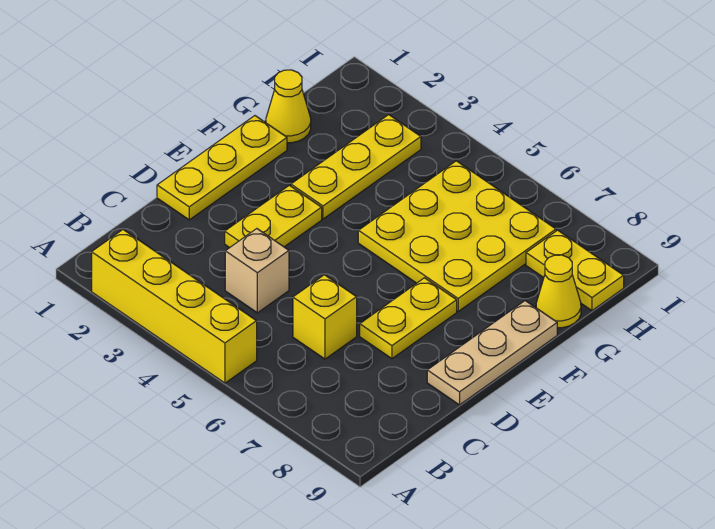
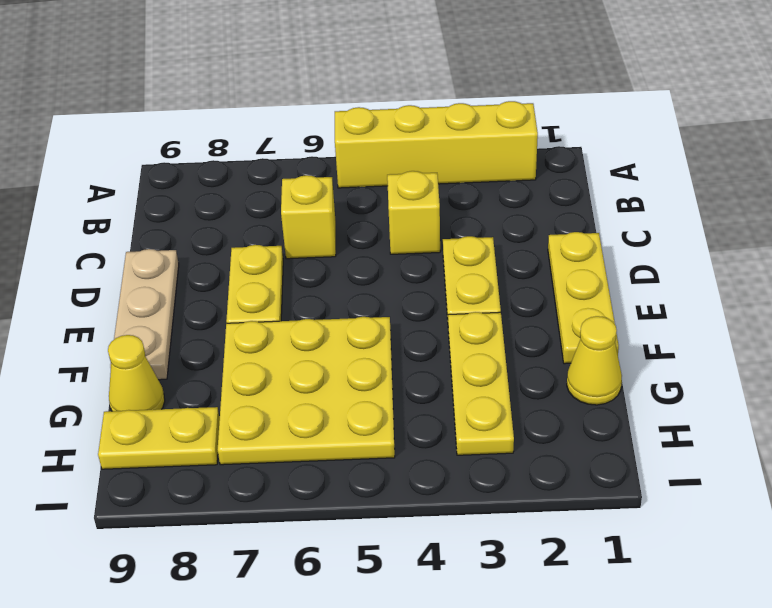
tan 1x1 brick [225,229,289,313] -> yellow 1x1 brick [387,171,440,254]

